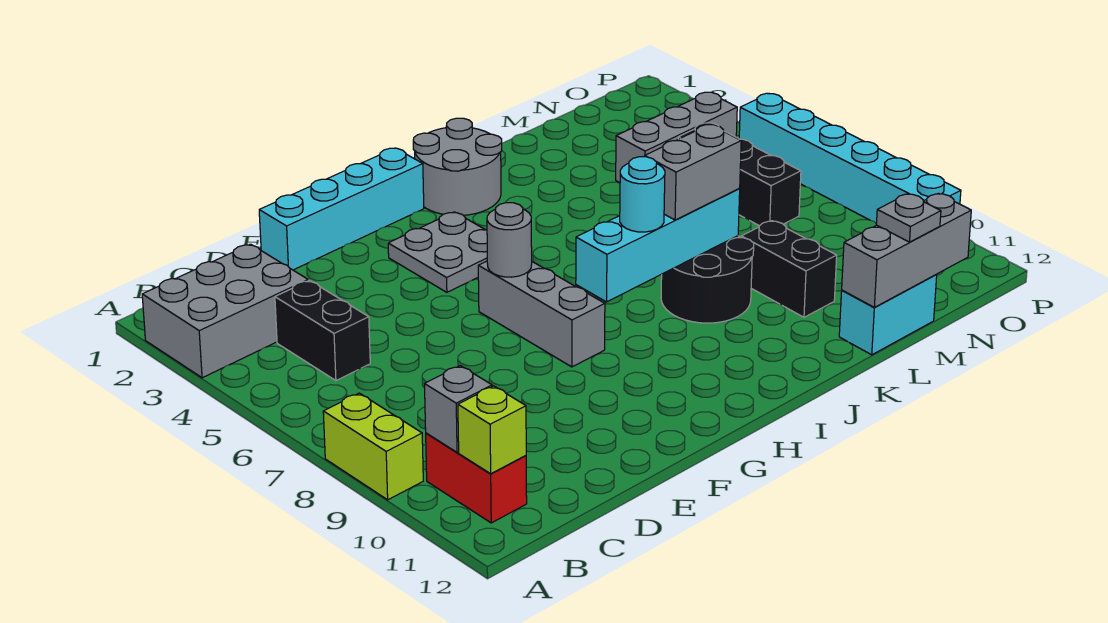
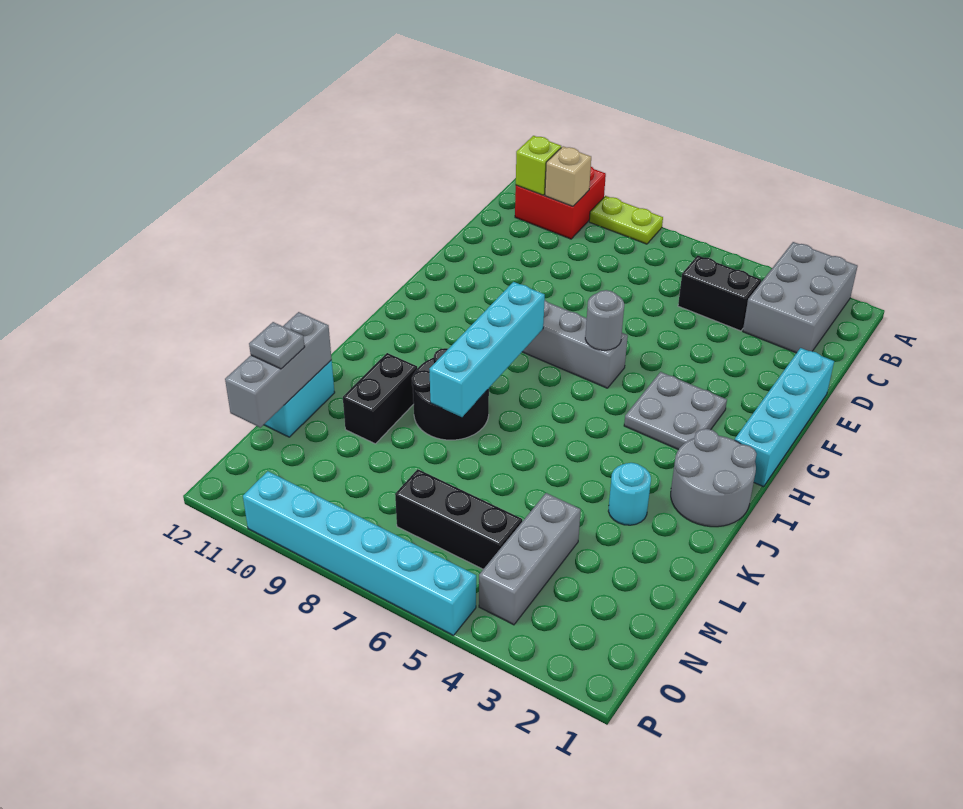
lime 1x2 brick [323,393,423,500] -> lime 1x2 plate [589,196,663,244]
red 1x2 brick [426,433,527,523] -> red 2x2 brick [515,167,606,239]
grey 1x1 brick [425,366,492,452] -> tan 1x1 brick [545,146,591,206]
cyan 1x1 round brick [620,157,665,232] -> cyan 1x1 round brick moved to [608,463,651,525]
grey 1x2 brick [645,125,741,220] -> none
black 1x2 brick [741,221,837,317] -> black 1x2 brick turned to [343,353,417,444]

